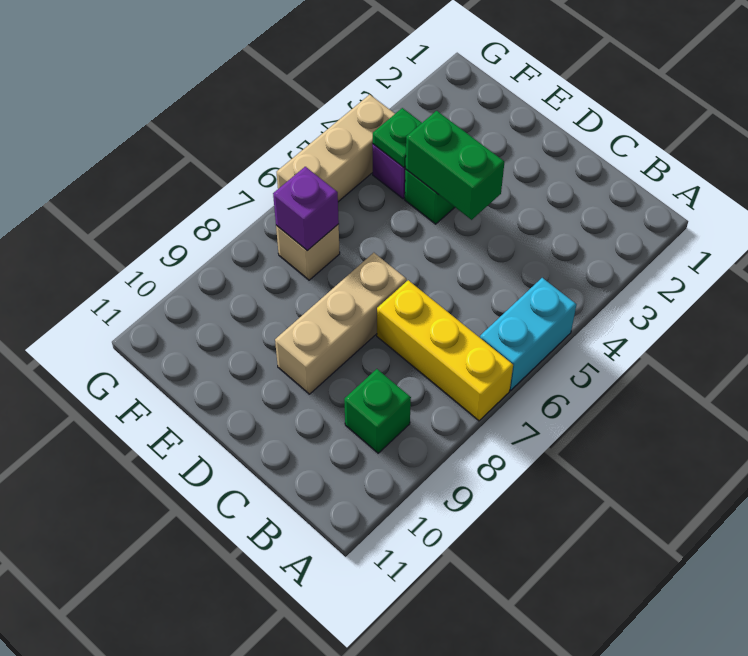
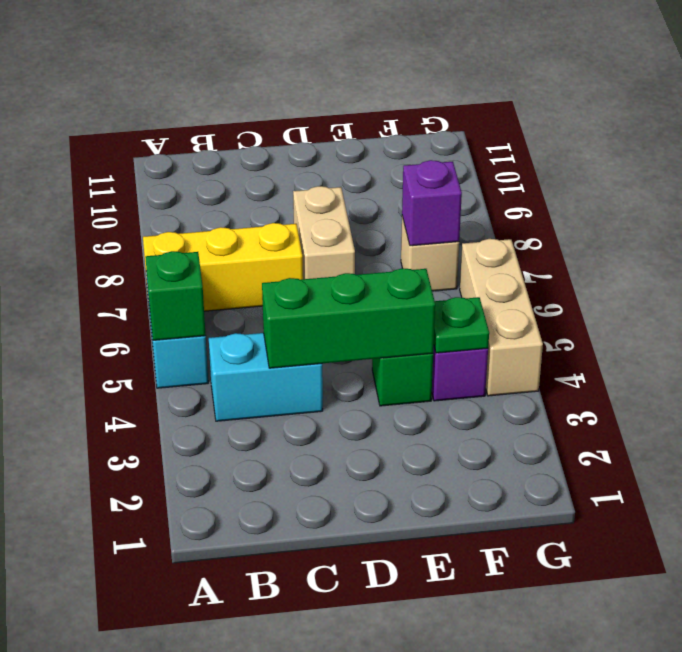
none -> cyan 1x2 brick [209,333,323,421]
green 1x1 brick [344,369,411,453] -> green 1x1 brick moved to [145,251,206,340]
green 1x2 brick [405,111,504,220] -> green 1x3 brick [262,268,435,368]
tan 1x3 brick [275,253,406,394] -> tan 1x2 brick [293,186,355,279]

